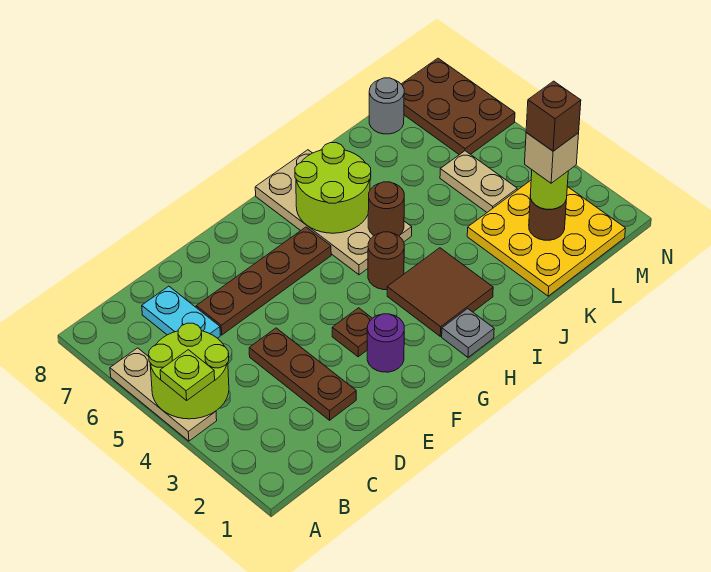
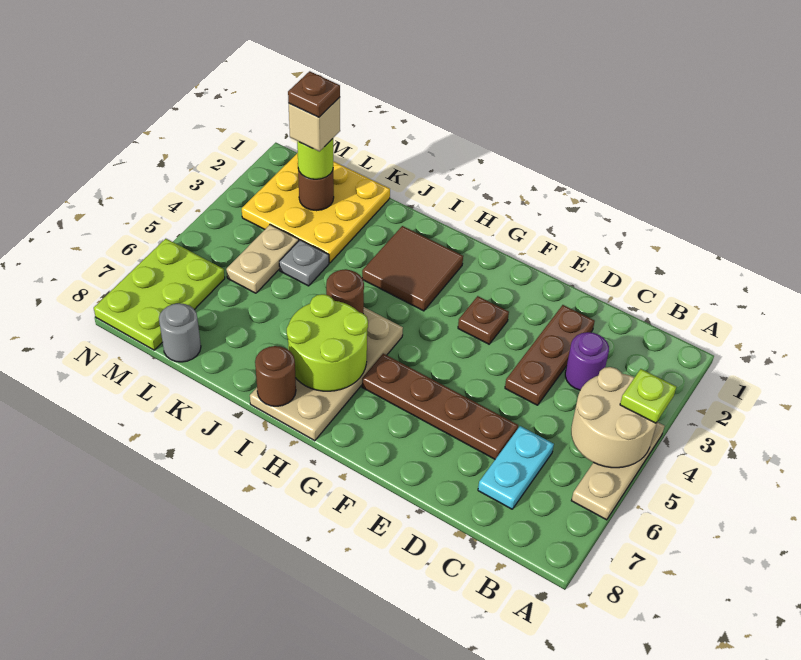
lime 2x2 round brick [149,323,229,419] -> tan 2x2 round brick [571,367,657,468]
purple 1x1 round brick [367,314,404,372] -> purple 1x1 round brick moved to [565,332,609,390]
grey 1x1 plate [442,309,494,357] -> grey 1x1 plate moved to [279,240,329,286]
brown 1x1 round brick [368,232,404,290] -> brown 1x1 round brick moved to [255,346,296,406]
brown 1x1 brick [526,81,581,151] -> brown 1x1 plate [288,71,340,117]
brown 2x3 plate [402,58,515,155] -> lime 2x3 plate [94,239,225,350]

